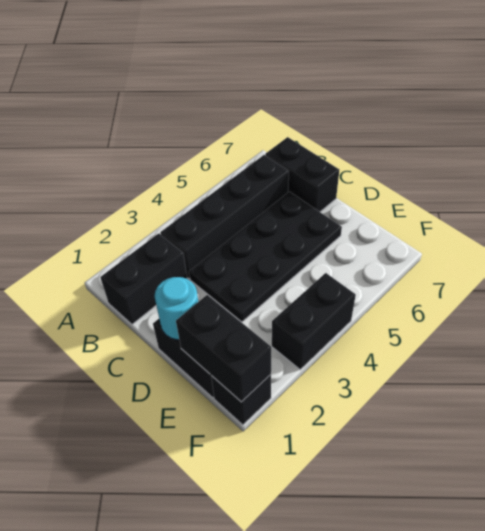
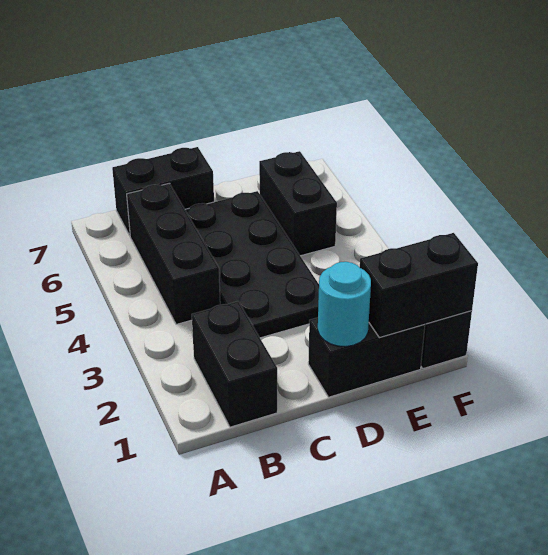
black 1x4 brick [160,155,289,279] -> black 1x3 brick [127,183,220,324]
black 1x2 brick [272,273,356,370] -> black 1x2 brick moved to [259,151,337,256]

